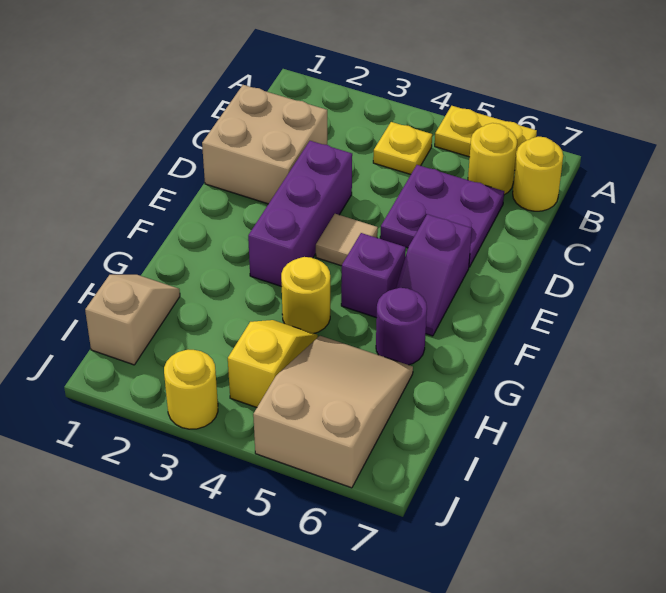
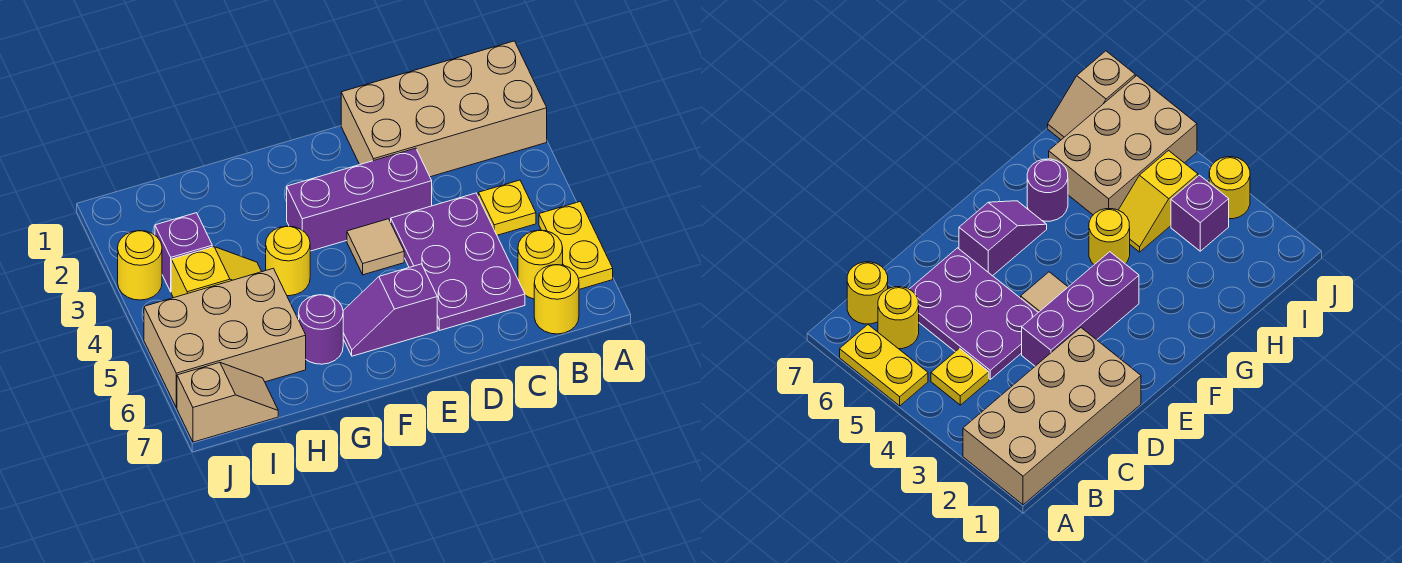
tan 2x2 brick [202,85,327,204] -> tan 2x4 brick [341,41,547,177]
purple 2x2 plate [380,165,504,267] -> purple 2x3 plate [391,193,525,330]
purple 1x1 brick [341,233,406,318] -> purple 1x1 brick moved to [155,213,212,292]
tan 1x2 slope [85,275,180,365] -> tan 1x2 slope moved to [177,362,278,442]
tan 2x3 slope [253,336,413,488] -> tan 2x3 brick [144,268,306,408]

